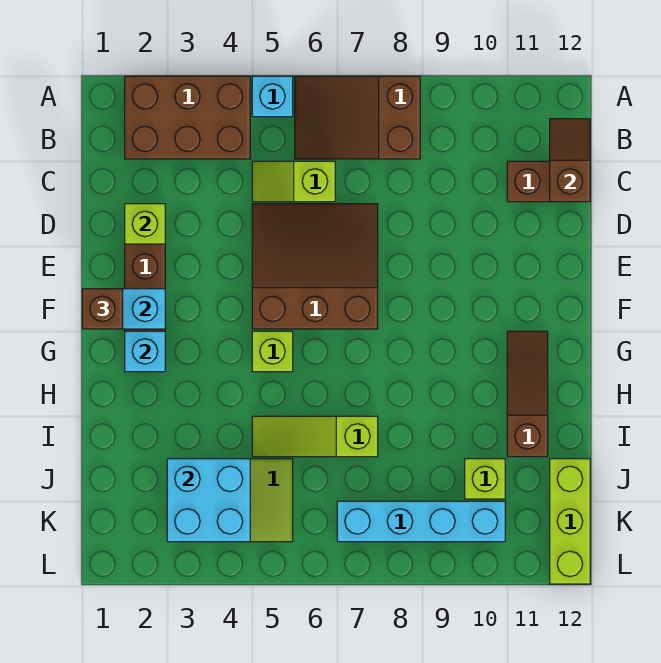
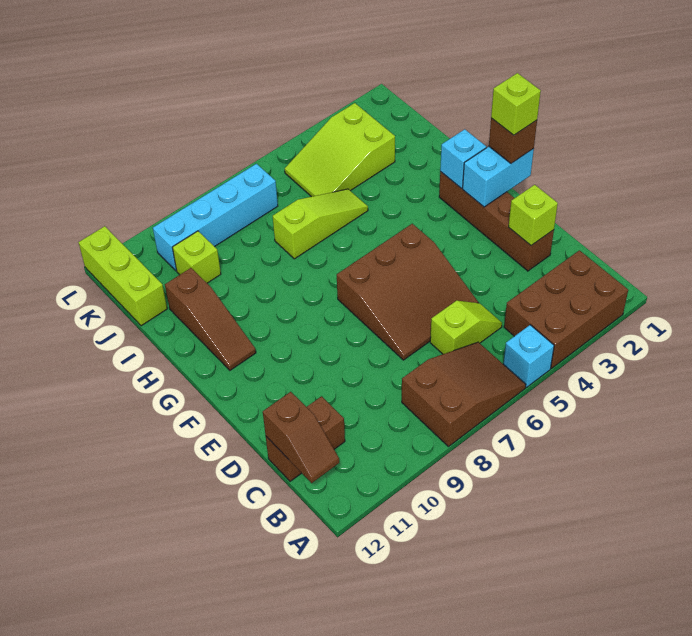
lime 1x1 brick [252,331,293,372] -> lime 1x1 brick moved to [491,73,541,135]
cyan 2x2 brick [167,459,250,542] -> none

